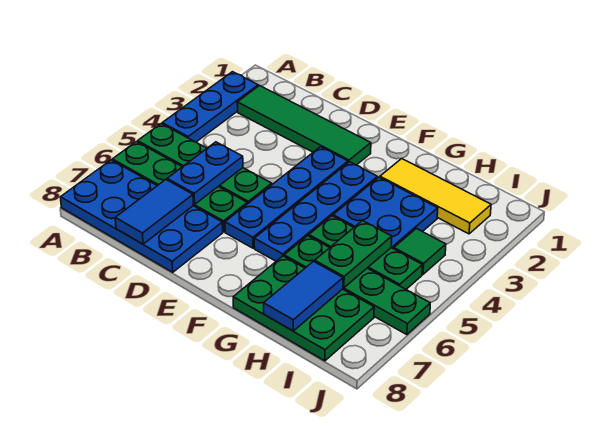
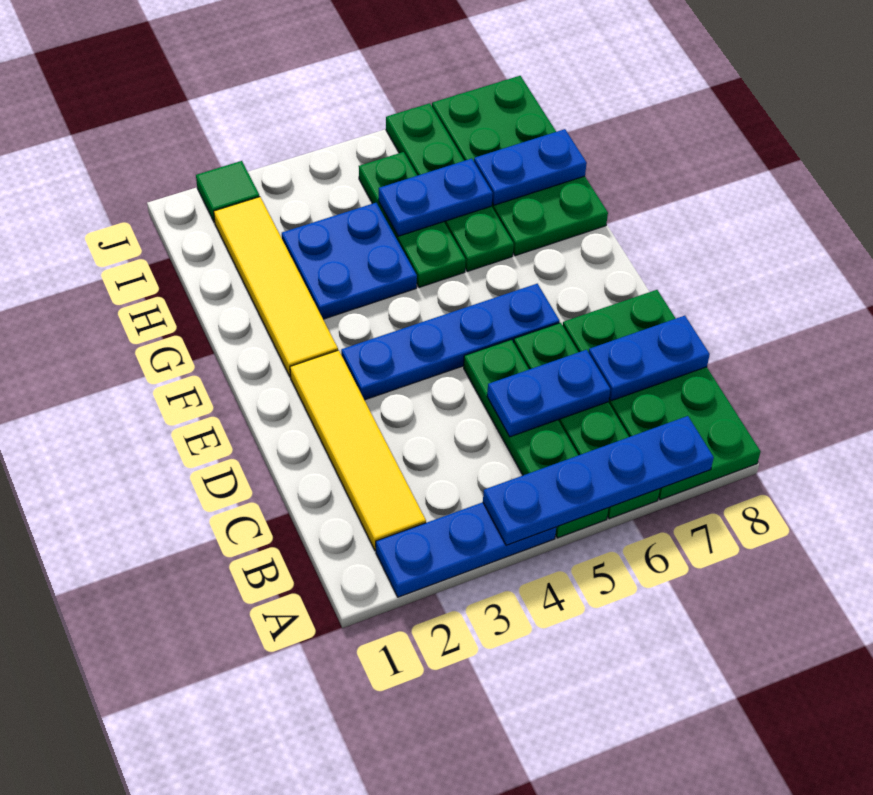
blue 2x4 plate [60,160,223,272] -> green 2x4 plate [563,290,761,500]
green 1x4 tile [237,86,371,165] -> yellow 1x4 tile [290,350,426,550]
blue 1x2 tile [115,180,194,244] -> blue 1x2 plate [589,316,710,401]
blue 1x4 plate [254,162,377,261] -> blue 1x4 plate moved to [483,416,714,545]
yellow 1x3 tile [380,159,491,234] -> yellow 1x4 tile [214,197,338,377]
green 2x3 plate [233,256,374,361] -> green 2x4 plate [432,76,608,256]
green 1x2 plate [315,220,392,288] -> blue 1x2 plate [379,159,493,236]
blue 1x2 tile [264,261,343,331] -> blue 1x2 plate [474,129,587,205]
green 1x1 tile [394,228,446,274] -> green 1x1 tile moved to [196,161,260,222]

